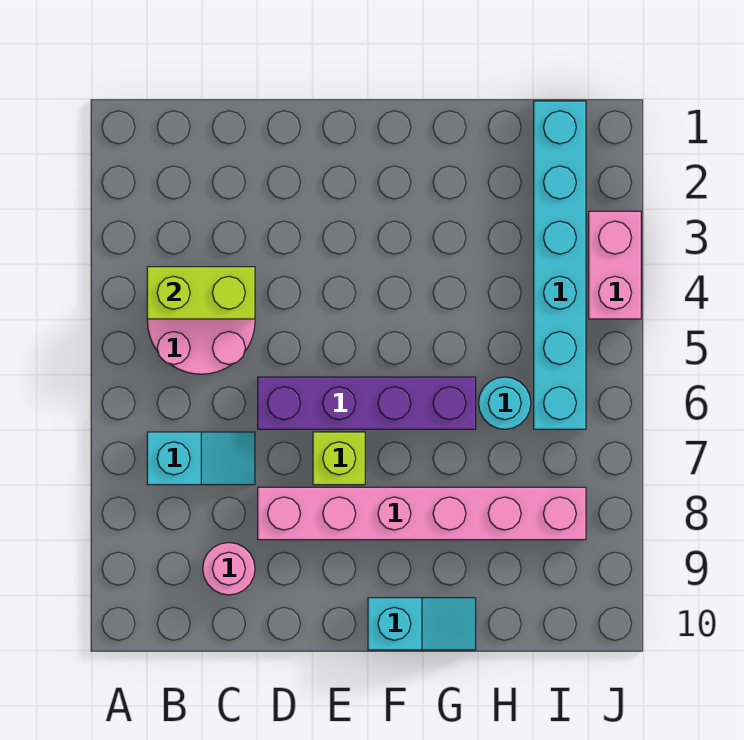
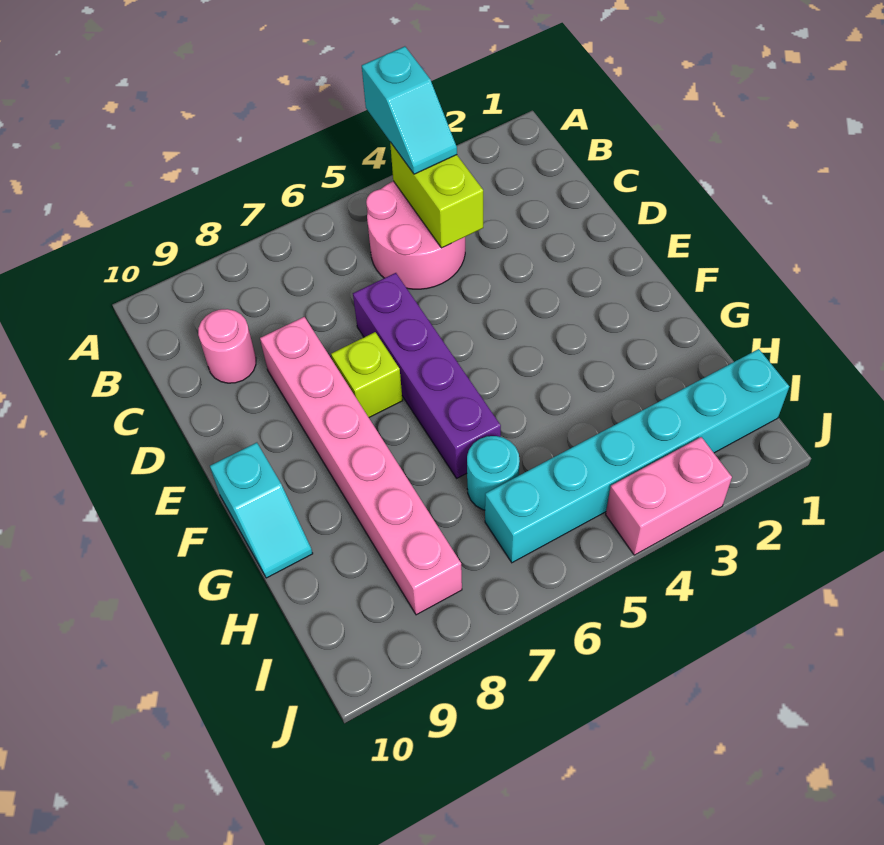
cyan 1x2 slope [147,432,255,485] -> cyan 1x2 slope moved to [362,46,457,174]

